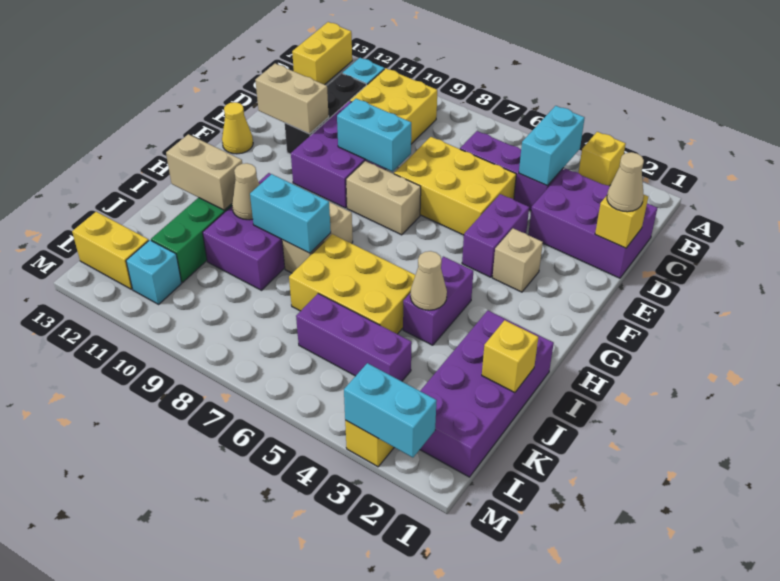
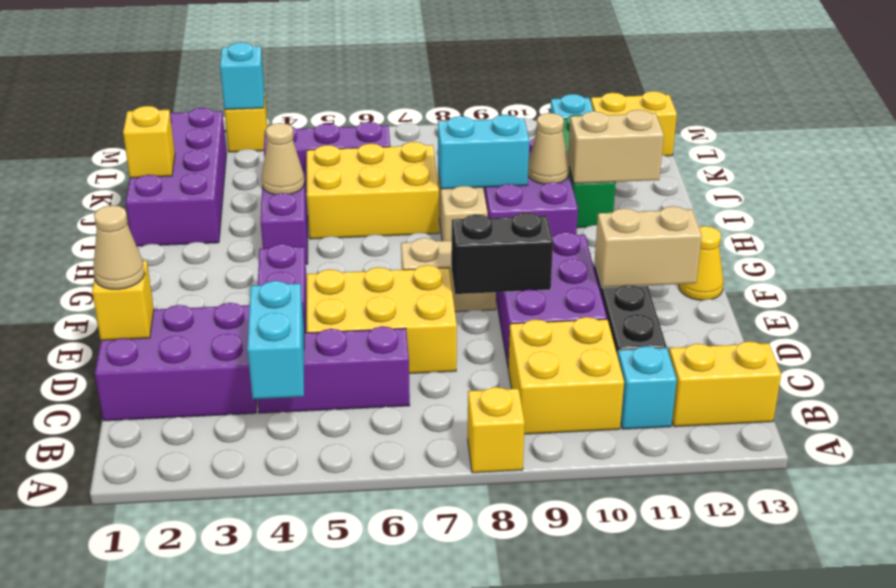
yellow 1x1 brick [578,132,626,186] -> yellow 1x1 brick moved to [468,387,525,473]
yellow 1x2 brick [292,22,352,85] -> yellow 1x2 brick turned to [669,341,781,427]
cyan 1x2 brick [337,99,411,172] -> black 1x2 brick [451,212,553,294]
tan 1x1 brick [493,228,543,292] -> none
cyan 1x2 brick [344,363,437,458] -> cyan 1x1 brick [220,42,265,110]

